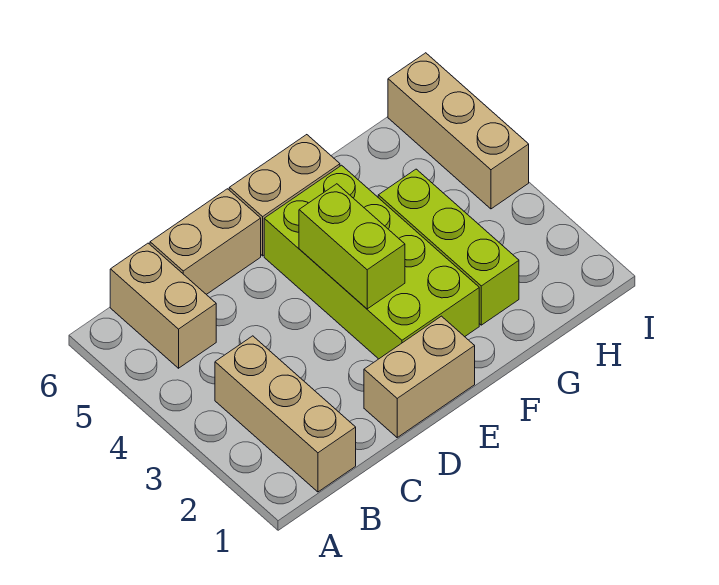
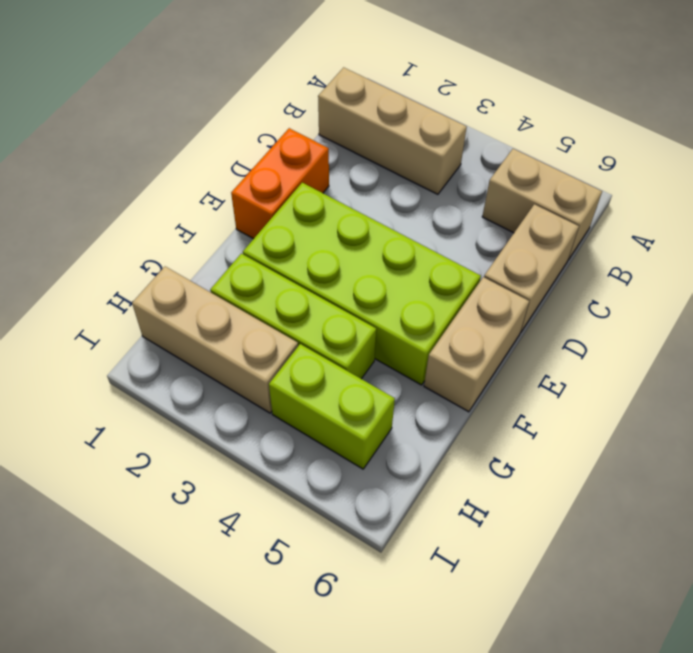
tan 1x2 brick [364,316,475,437] -> orange 1x2 brick [231,128,329,239]
lime 1x2 brick [299,184,405,309] -> lime 1x2 brick moved to [269,344,395,469]
tan 1x3 brick [388,53,529,209] -> tan 1x3 brick moved to [132,267,298,413]

